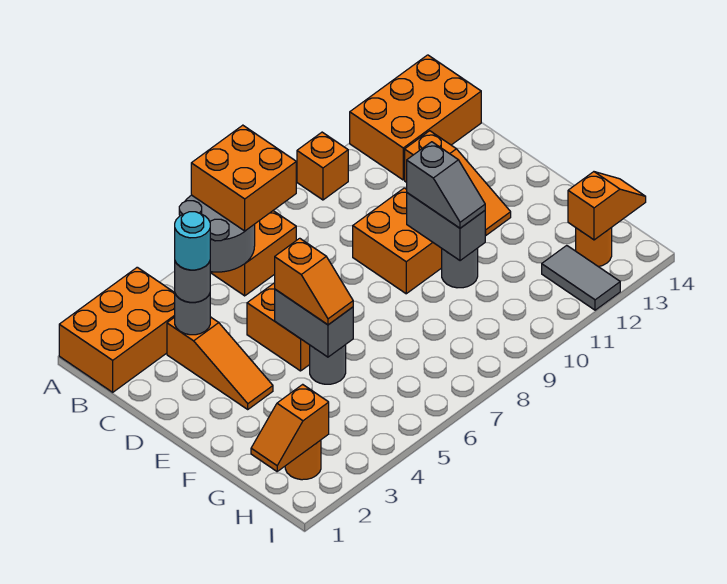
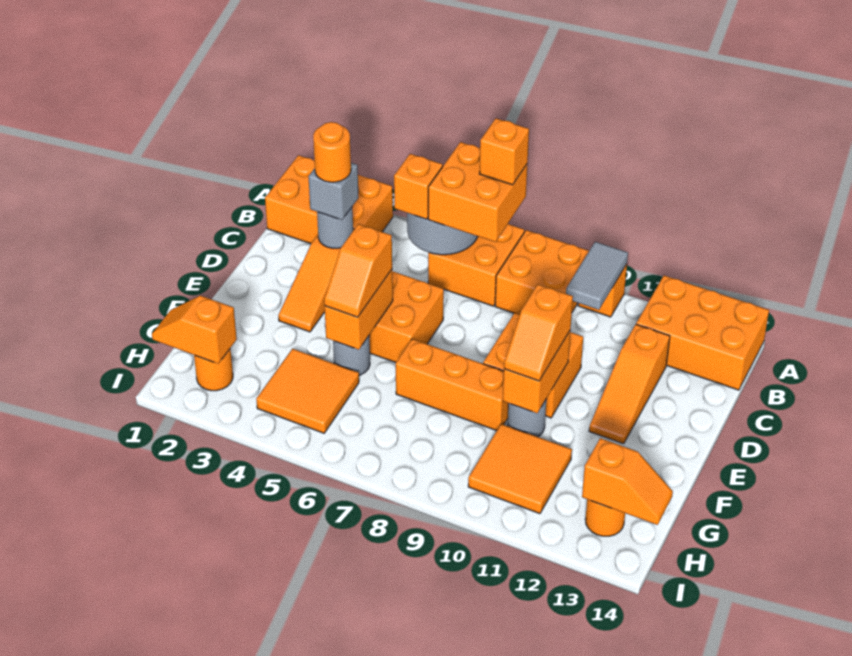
none -> orange 1x1 brick [479,118,529,185]
none -> orange 2x2 brick [495,230,589,315]
none -> orange 1x1 brick [394,154,443,219]
grey 1x1 round brick [175,261,210,302] -> grey 1x1 brick [309,163,359,220]
cyan 1x1 round brick [175,212,210,270] -> orange 1x1 round brick [313,122,351,182]
grey 1x2 brick [275,289,353,357] -> orange 1x2 brick [325,270,393,350]
grey 1x2 brick [407,193,485,261] -> orange 1x2 brick [503,331,570,413]
grey 1x2 slope [407,142,485,228] -> orange 1x2 slope [504,284,573,381]
none -> orange 1x3 brick [396,339,508,431]
none -> orange 2x2 tile [256,349,359,433]
none -> orange 2x2 tile [468,424,572,514]
grey 1x2 tile [542,245,620,310] -> grey 1x2 tile moved to [566,242,628,310]

